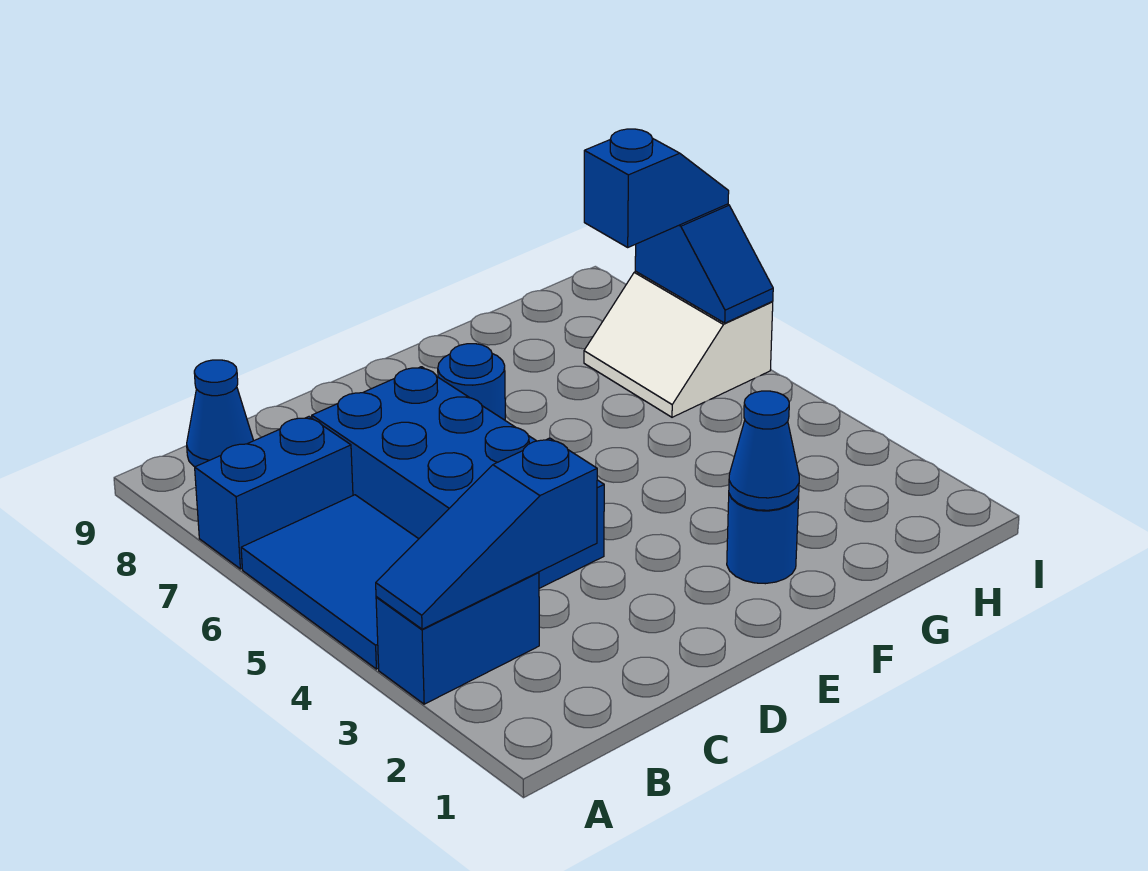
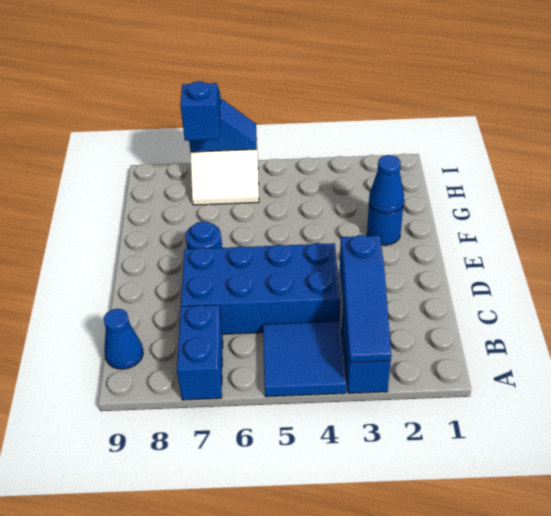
blue 2x3 tile [241,495,418,669] -> blue 2x2 tile [263,321,346,397]

